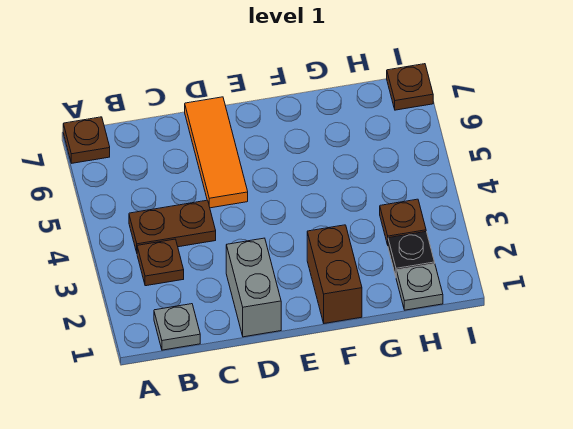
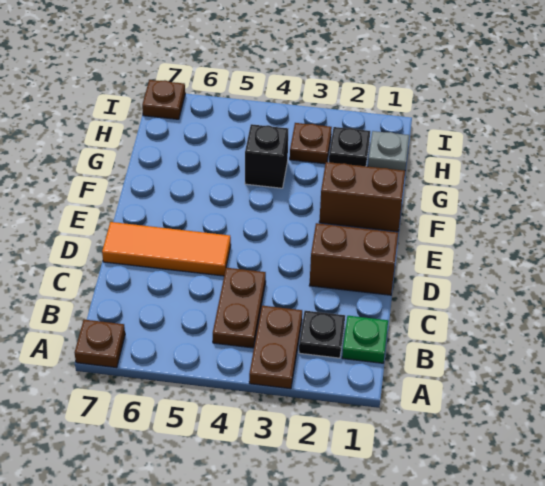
grey 1x1 plate [154,304,200,350] -> green 1x1 plate [342,316,388,363]
none -> black 1x1 plate [299,311,345,358]
brown 1x1 plate [137,239,184,286] -> brown 1x2 plate [249,306,302,389]
grey 1x2 brick [226,238,281,337] -> brown 1x2 brick [309,223,398,295]
none -> black 1x1 brick [245,124,288,188]

